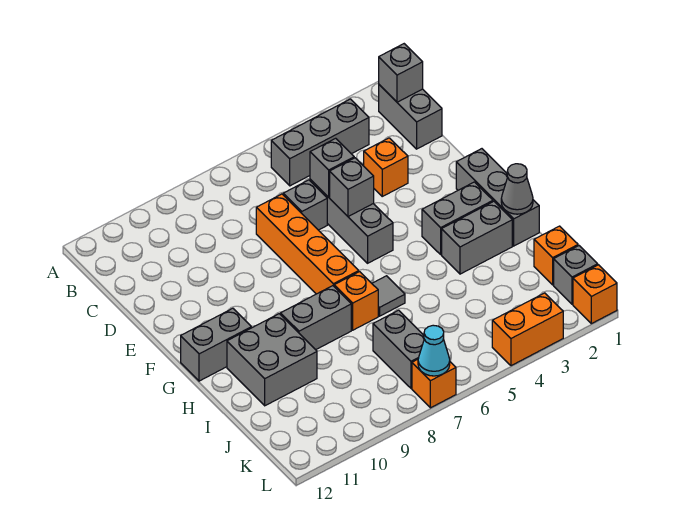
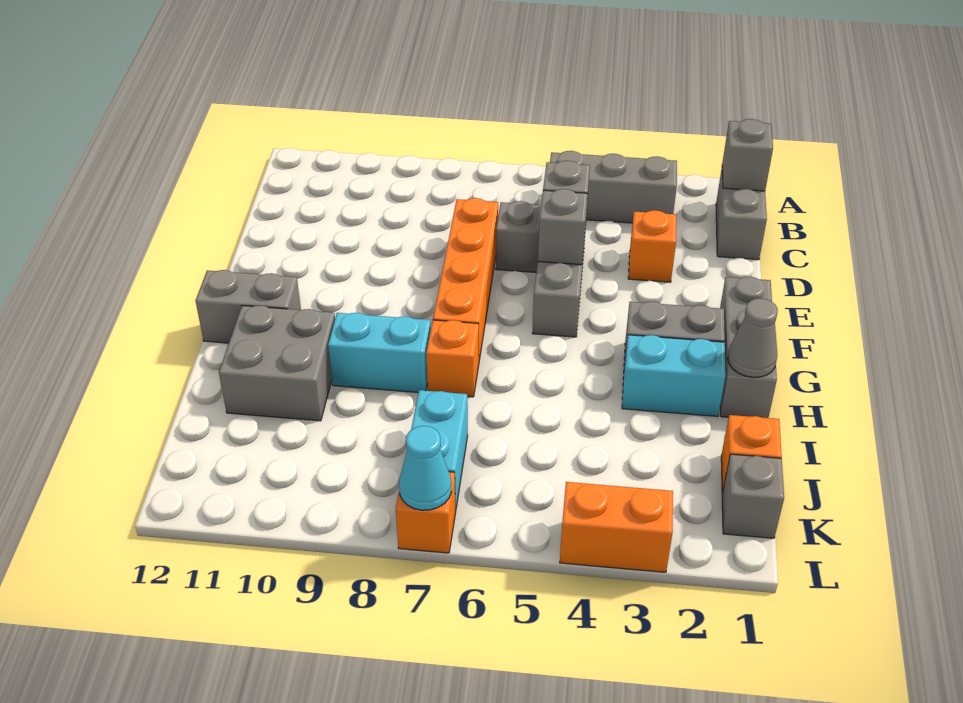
grey 1x2 brick [442,201,512,274] -> cyan 1x2 brick [622,335,726,416]
grey 1x1 tile [372,276,405,316] -> none
grey 1x2 brick [281,286,351,350] -> cyan 1x2 brick [328,313,431,392]
grey 1x2 brick [373,310,424,388] -> cyan 1x2 brick [411,390,468,509]
orange 1x1 brick [573,265,617,324] -> none

